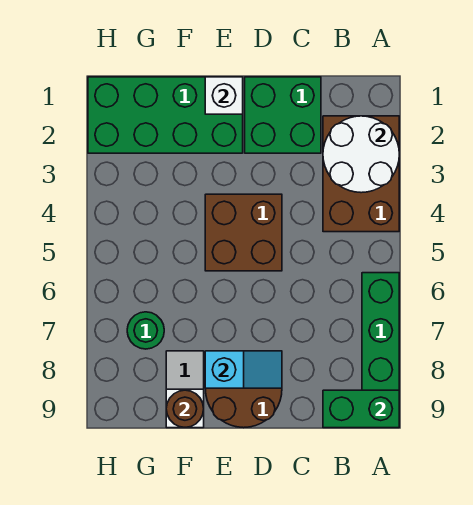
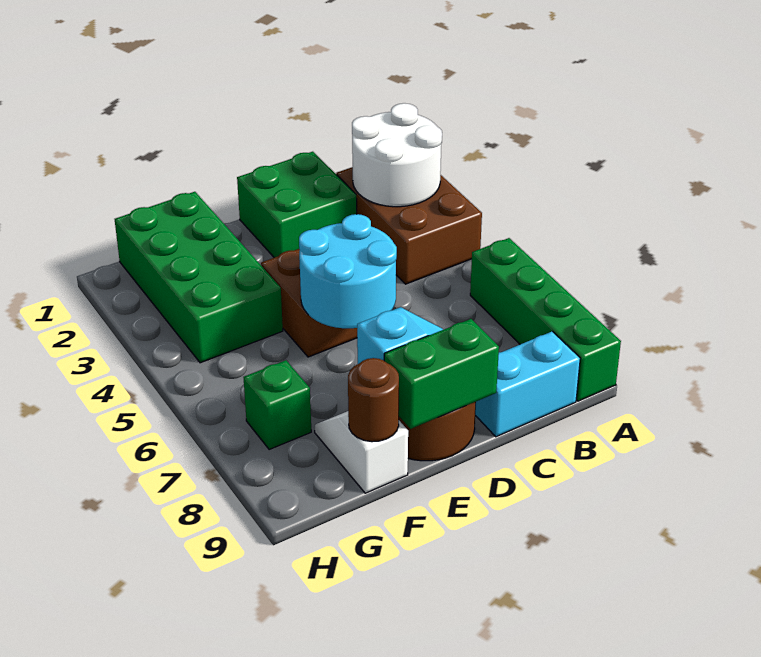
green 1x2 brick [323,390,399,428] -> green 1x2 brick moved to [384,319,499,429]
none -> cyan 1x2 brick [475,331,580,437]
none -> cyan 2x2 round brick [299,214,397,328]
green 2x4 brick [88,77,243,153] -> green 2x4 brick turned to [115,192,283,363]
white 1x1 brick [205,77,243,114] -> none
green 1x1 round brick [127,312,164,349] -> green 1x1 brick [243,360,311,450]

